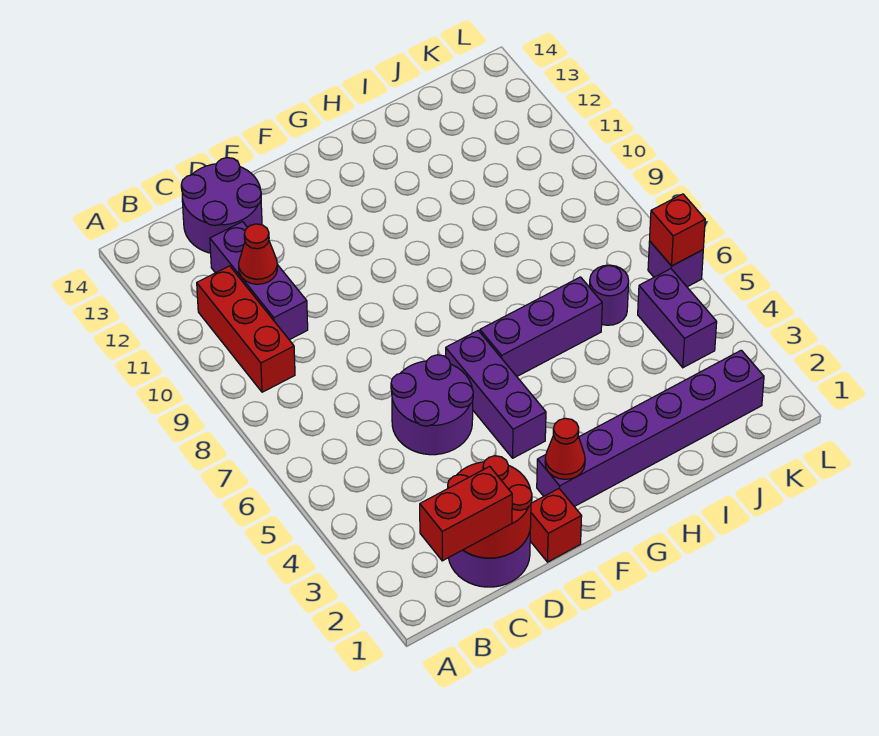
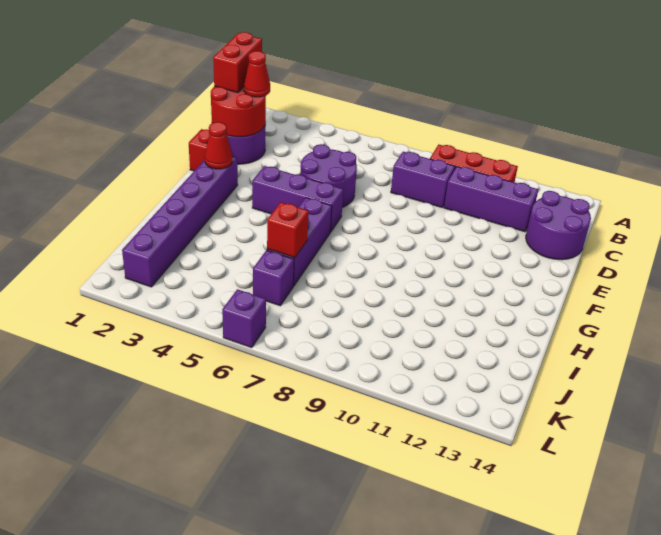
red 1x1 cone [239,224,277,284] -> red 1x1 cone moved to [244,51,270,97]
purple 1x1 round brick [590,265,629,325] -> purple 1x1 brick [253,250,294,306]
purple 1x2 brick [638,269,717,368] -> purple 1x2 brick moved to [391,152,455,208]
red 1x1 brick [650,194,705,266] -> red 1x1 brick moved to [267,202,309,258]

